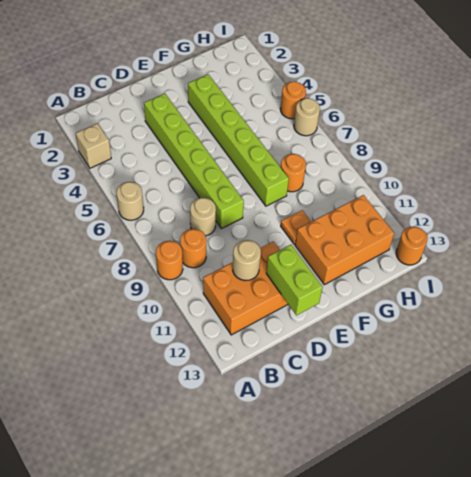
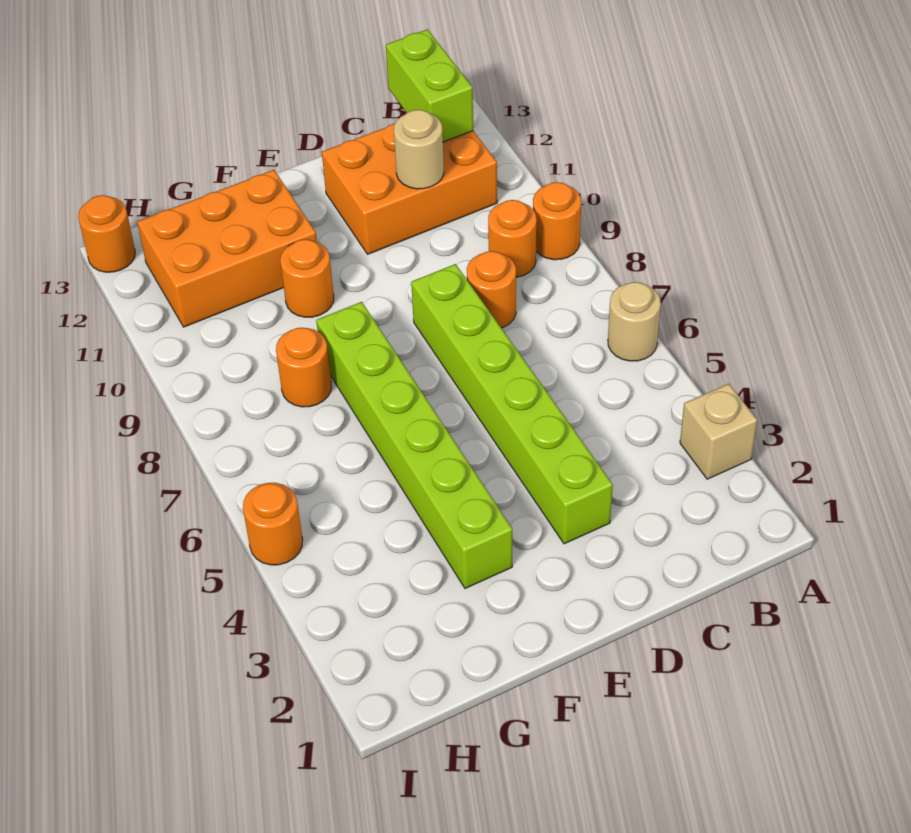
tan 1x1 round brick [190,198,216,236] -> orange 1x1 round brick [467,251,516,328]
lime 1x2 brick [266,245,323,315] -> lime 1x2 brick moved to [386,29,473,142]
orange 1x1 plate [281,210,311,244] -> orange 1x1 round brick [280,239,334,317]
tan 1x1 round brick [294,98,320,136] -> none

